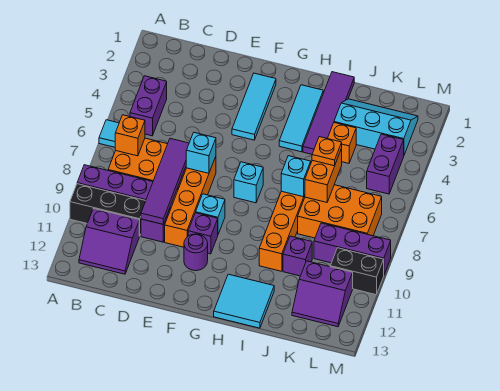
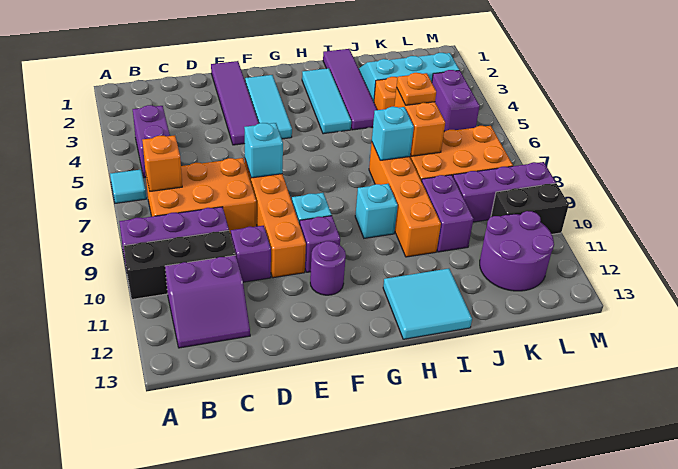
purple 1x4 tile [141,139,189,224] -> purple 1x4 tile moved to [211,61,259,145]
cyan 1x1 brick [234,162,263,203] -> cyan 1x1 brick moved to [355,184,398,238]
purple 1x1 brick [283,236,312,276] -> purple 1x2 brick [422,175,473,252]
purple 2x2 slope [292,261,353,327] -> purple 2x2 round brick [480,211,554,291]

